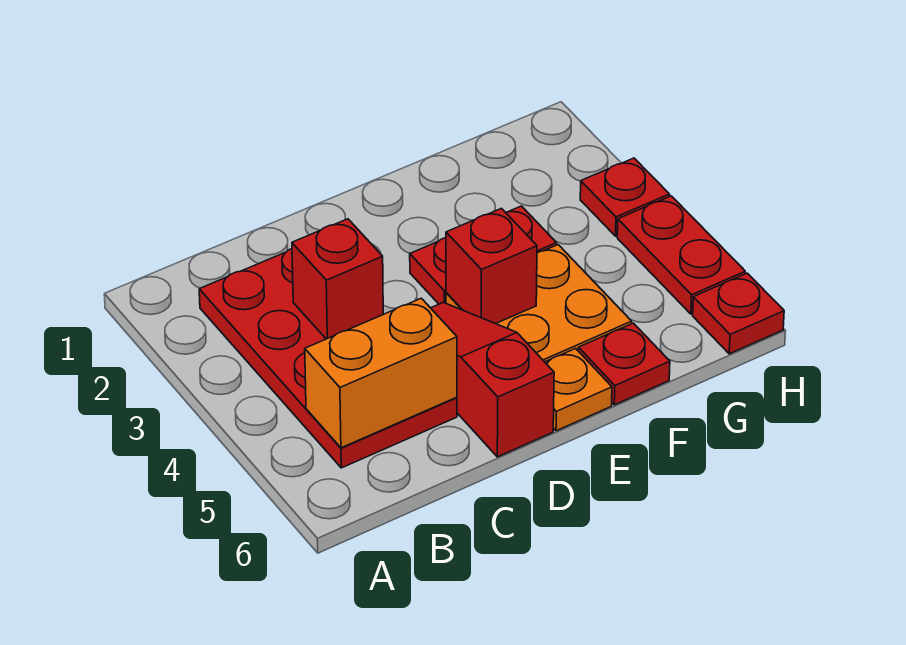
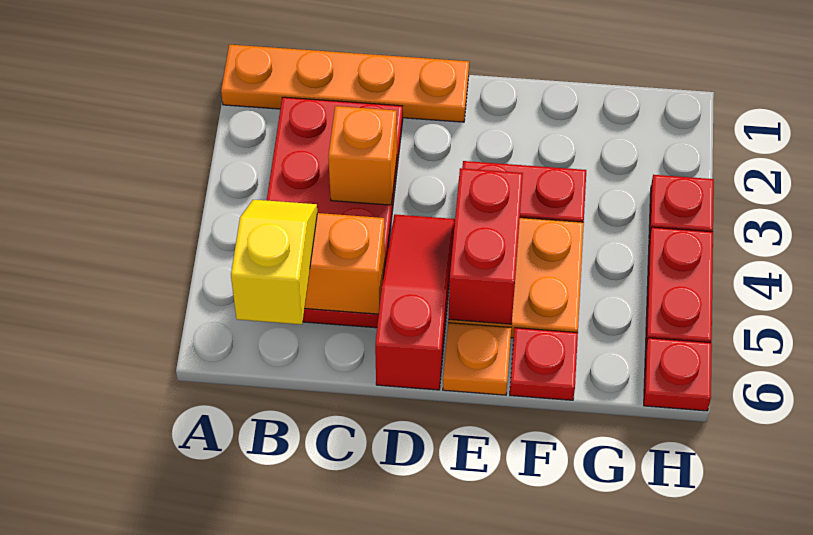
none -> orange 1x4 plate [221,44,469,122]
none -> yellow 1x2 slope [231,200,317,325]
red 1x1 brick [292,219,383,339] -> orange 1x1 brick [328,106,397,205]
red 1x1 brick [446,208,537,324] -> red 1x2 brick [448,168,523,324]

